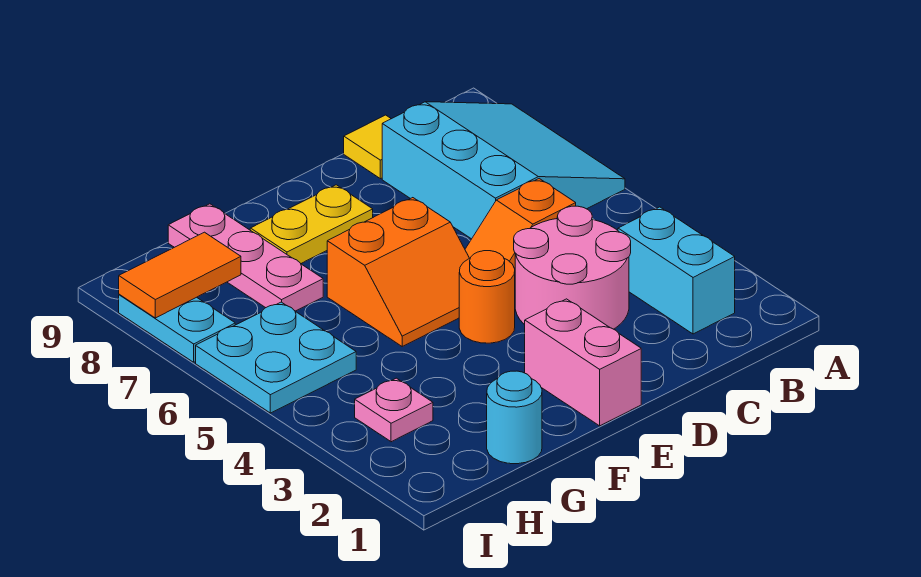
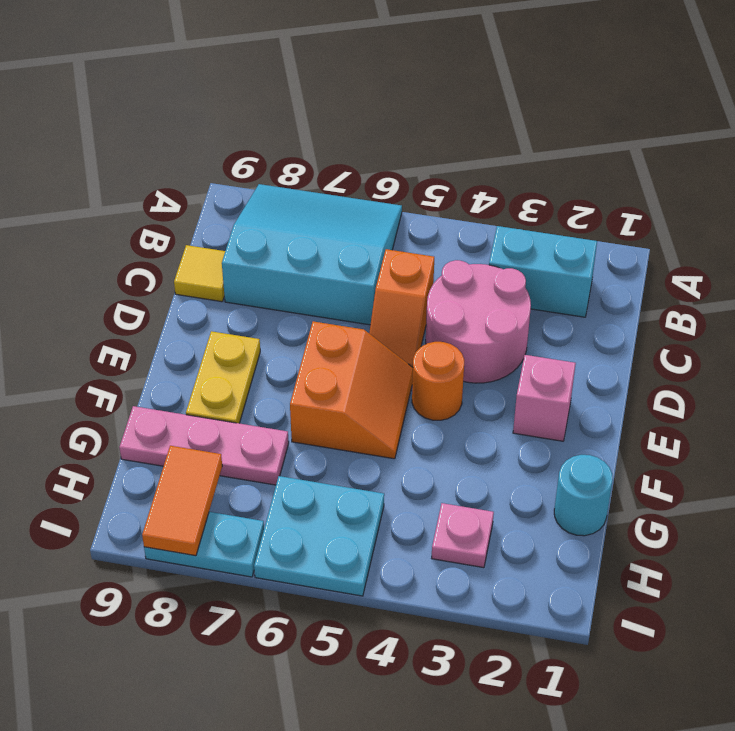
pink 1x2 brick [525,299,641,426] -> pink 1x1 brick [513,355,576,441]

